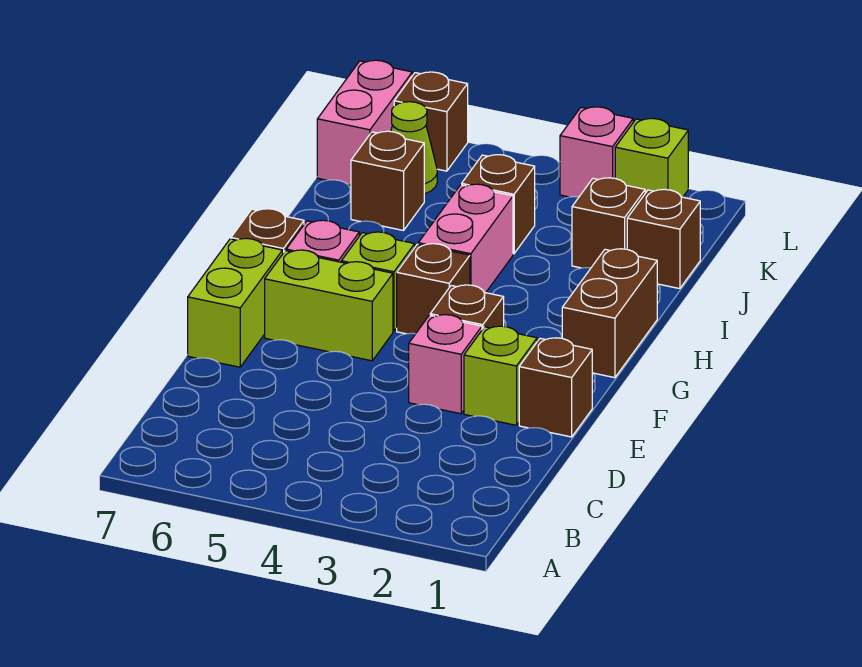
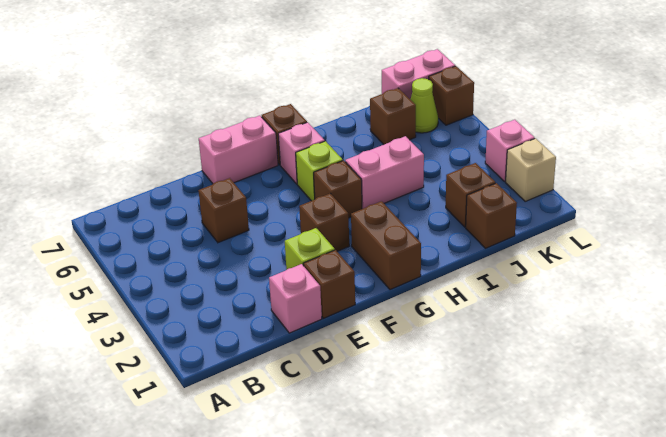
pink 1x1 brick [409,315,482,414] -> pink 1x1 brick moved to [269,264,322,333]
lime 1x2 brick [188,238,283,367] -> pink 1x2 brick [199,116,278,184]
lime 1x2 brick [265,250,393,361] -> none
brown 1x2 brick [562,249,657,378] -> brown 1x2 brick turned to [351,201,421,290]
brown 1x1 brick [462,155,535,254] -> brown 1x1 brick moved to [199,178,249,243]
lime 1x1 brick [615,118,688,197] -> tan 1x1 brick [506,138,556,201]

